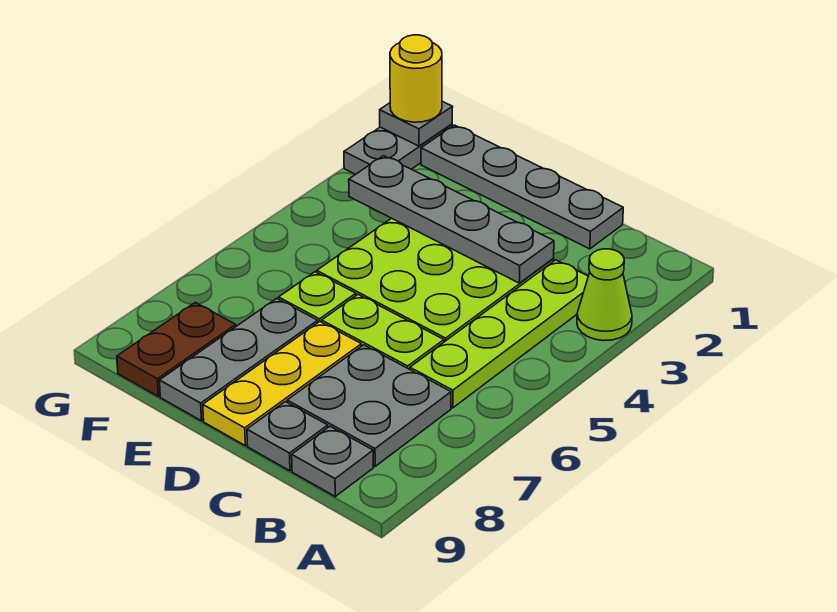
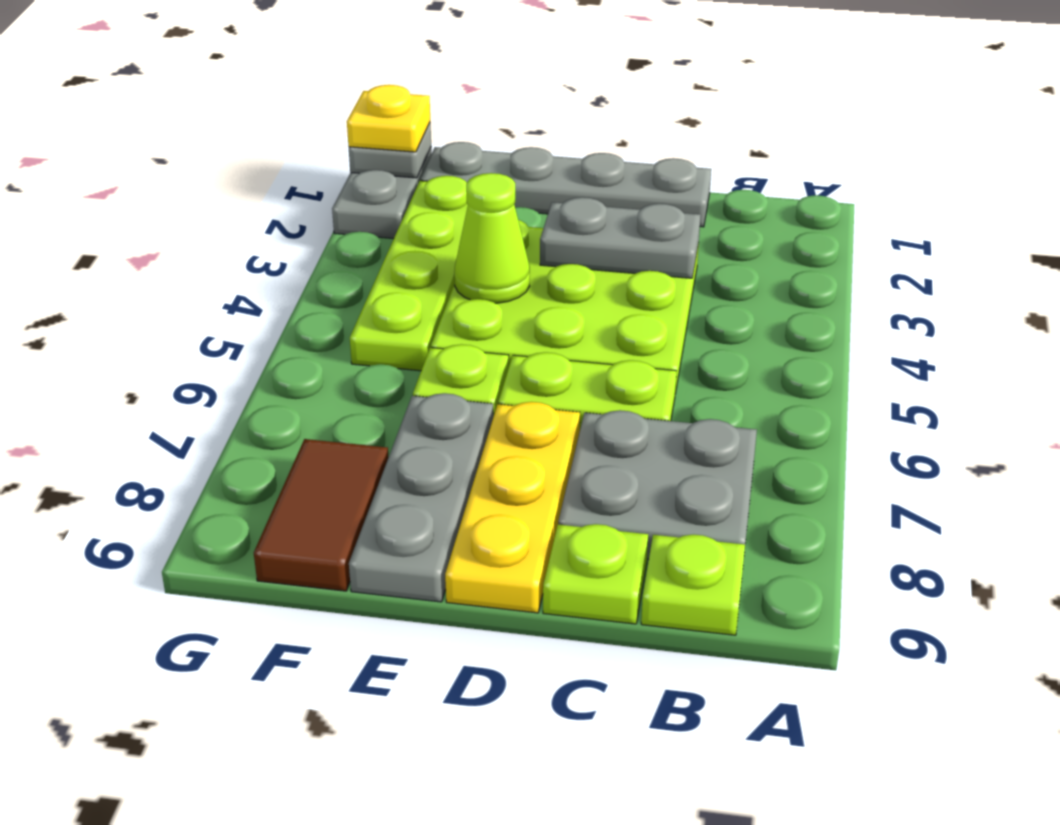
lime 1x1 cone [577,249,632,341] -> lime 1x1 cone moved to [454,173,530,303]
lime 1x4 plate [410,260,588,408] -> lime 1x4 plate moved to [350,176,468,371]
grey 1x1 plate [292,426,373,496] -> lime 1x1 plate [641,535,745,635]
grey 1x4 plate [349,156,554,283] -> grey 1x2 plate [540,197,701,278]
grey 1x1 plate [247,402,328,471] -> lime 1x1 plate [543,524,648,624]
brown 1x2 plate [117,303,236,396] -> brown 1x2 tile [254,439,389,591]
yellow 1x1 round brick [390,35,442,122] -> yellow 1x1 plate [347,85,430,152]

